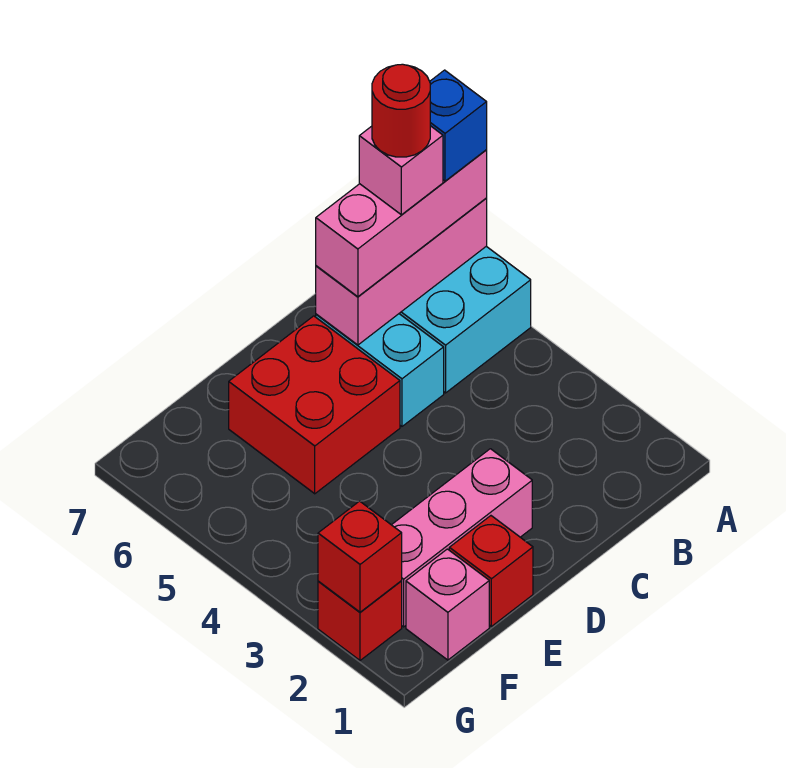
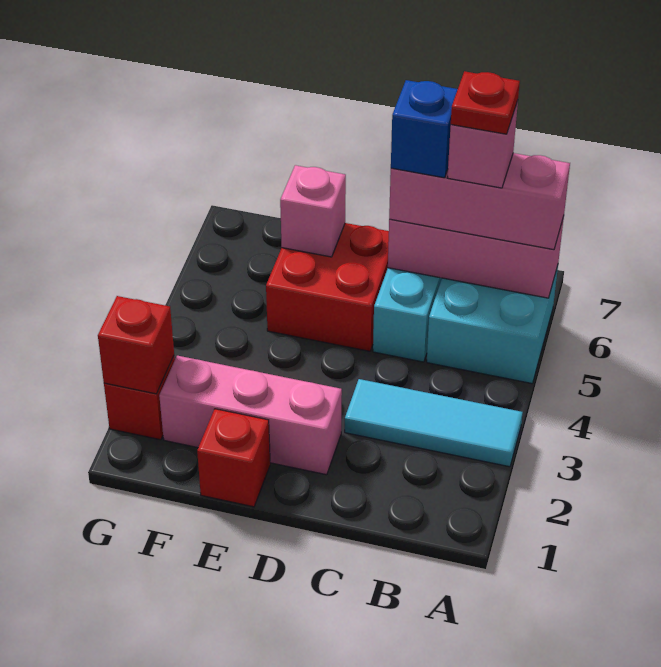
none -> cyan 1x3 tile [345,379,523,467]
blue 1x1 brick [430,70,487,181] -> blue 1x1 brick moved to [391,80,458,178]
red 1x1 round brick [372,64,430,157] -> red 1x1 plate [451,71,520,134]
pink 1x1 brick [406,549,489,660] -> pink 1x1 brick moved to [280,165,346,257]

